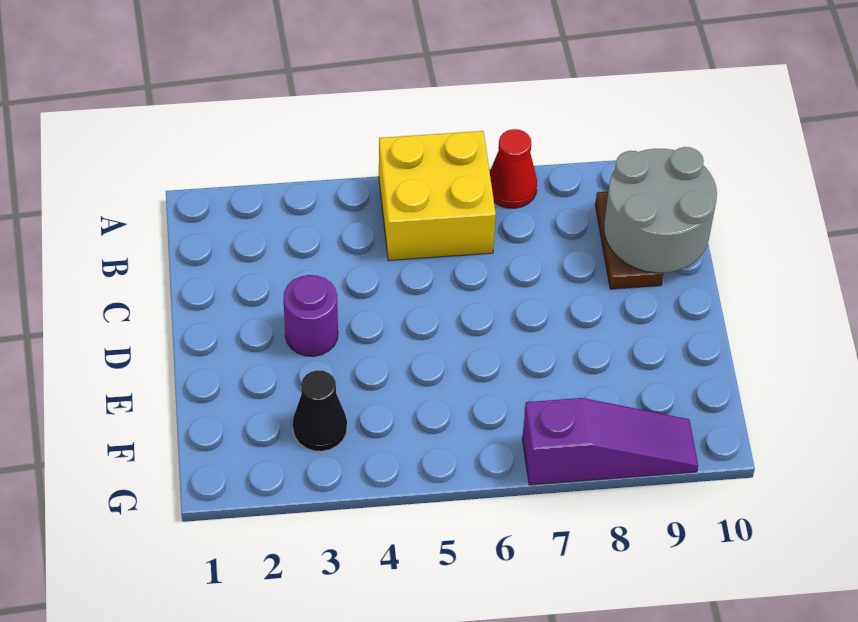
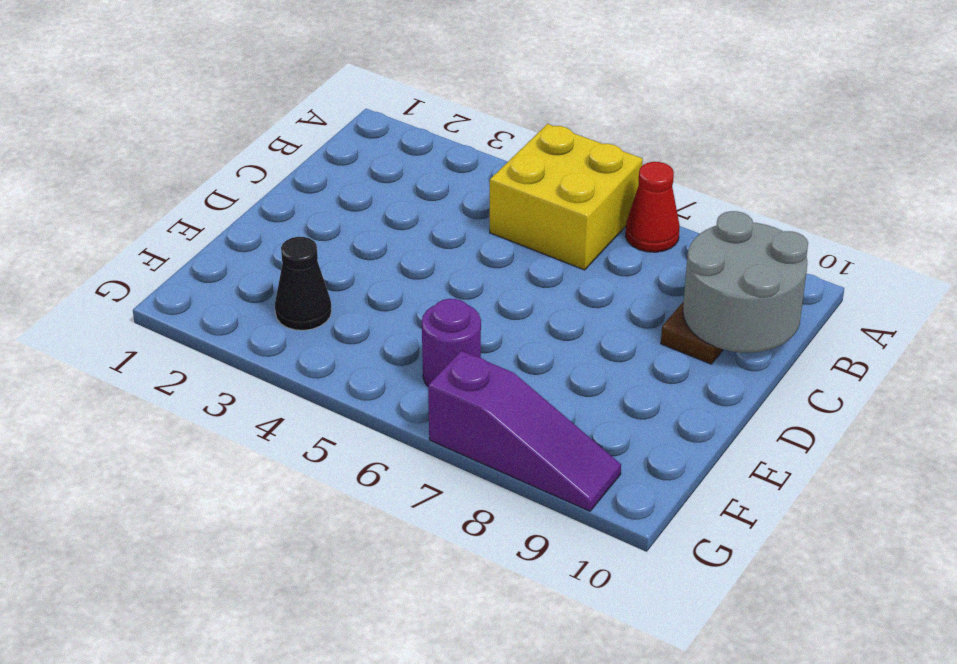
purple 1x1 round brick [283,275,338,356] -> purple 1x1 round brick moved to [422,299,481,386]

